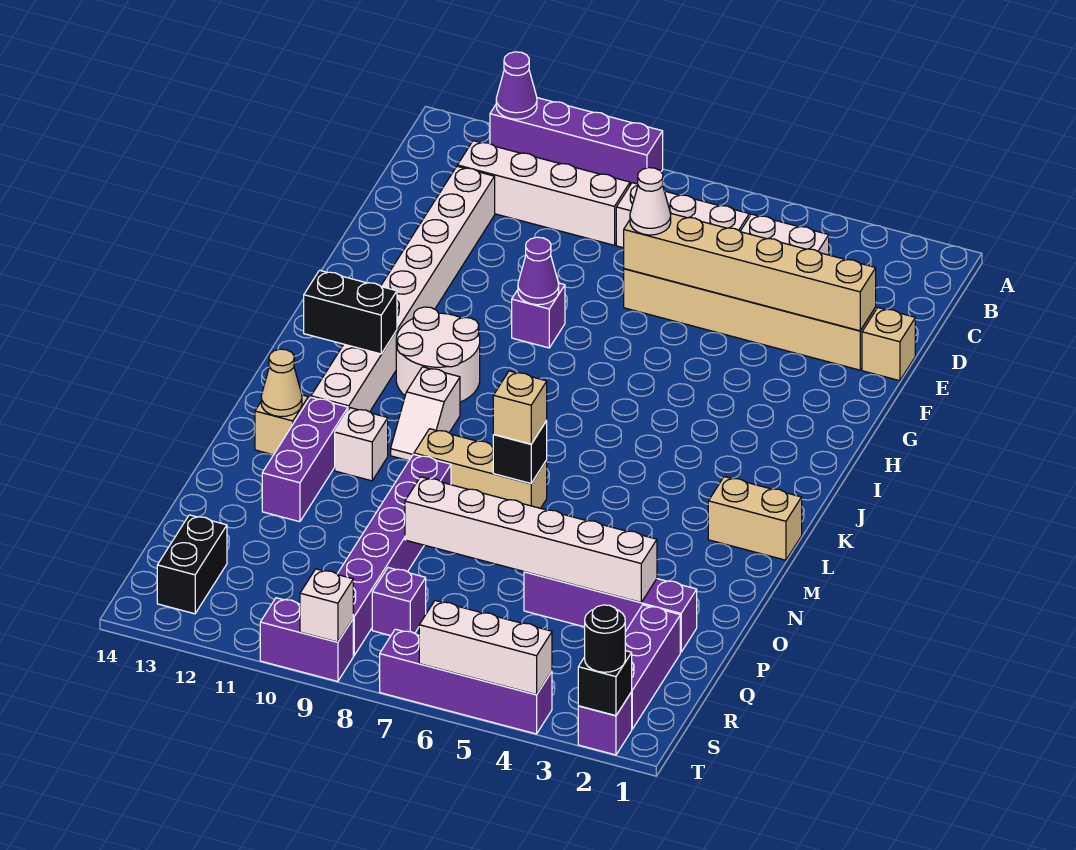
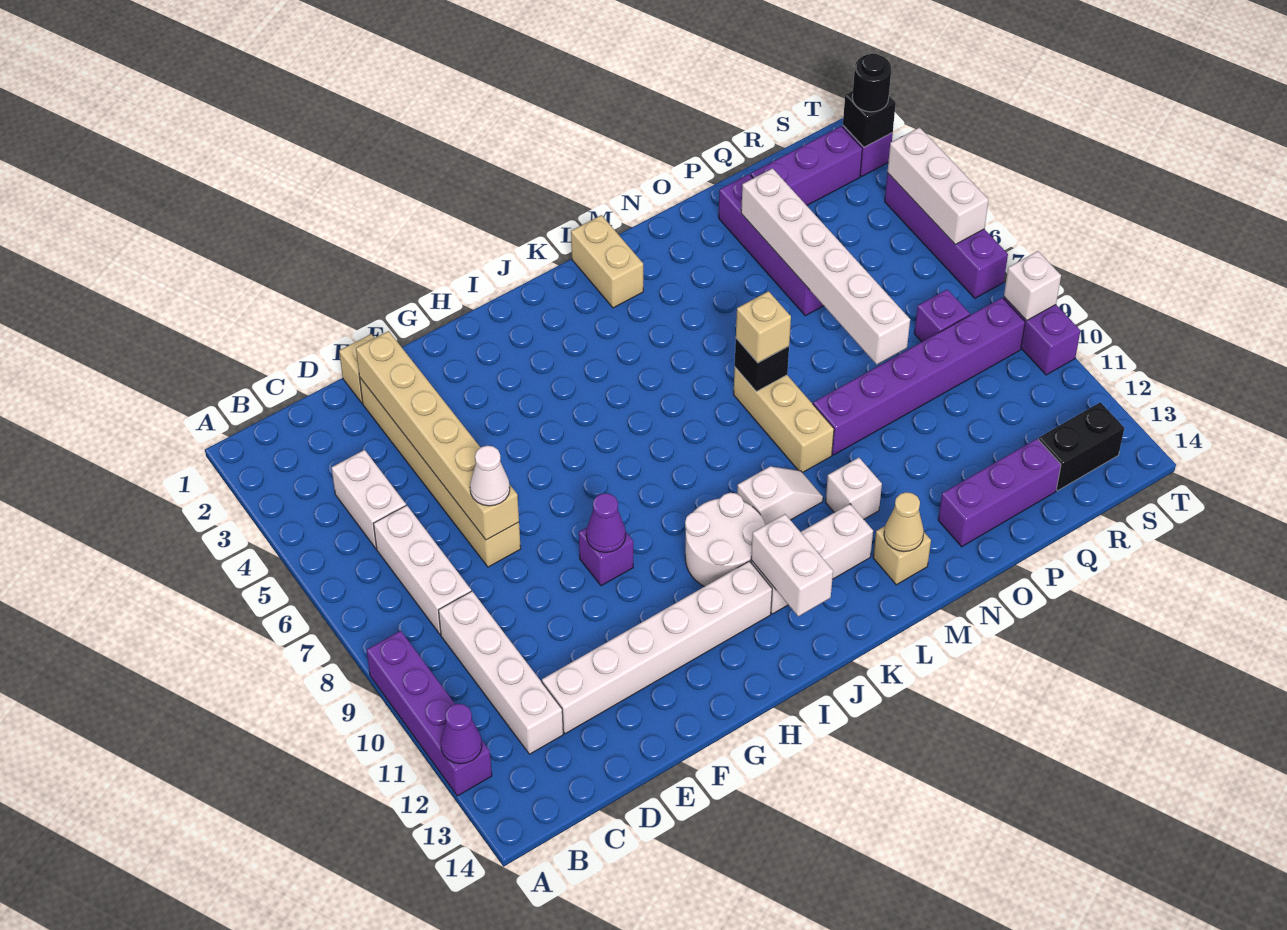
black 1x2 brick [304,270,397,354] -> white 1x2 brick [751,514,833,616]
purple 1x3 brick [262,397,348,522] -> purple 1x3 brick moved to [938,439,1061,547]

